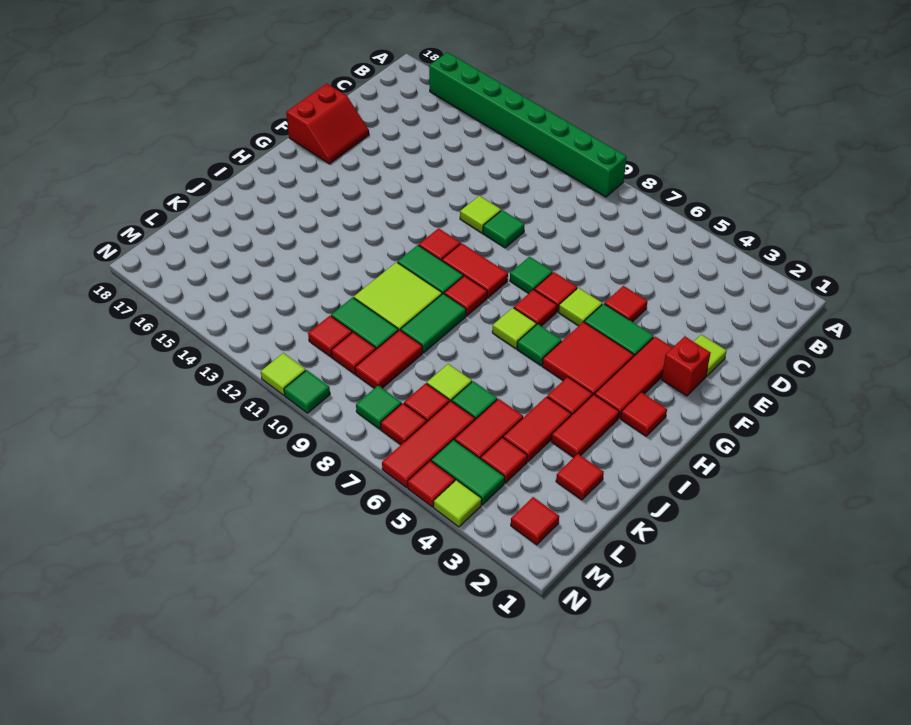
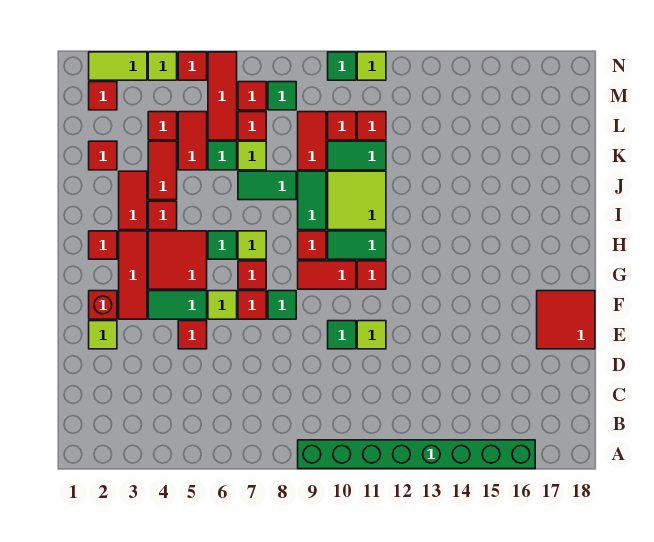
red 2x2 slope [286,84,369,164] -> red 2x2 tile [537,291,595,349]
green 1x2 tile [431,440,505,505] -> green 1x2 tile moved to [238,171,296,200]
none -> lime 1x2 tile [89,52,147,80]

